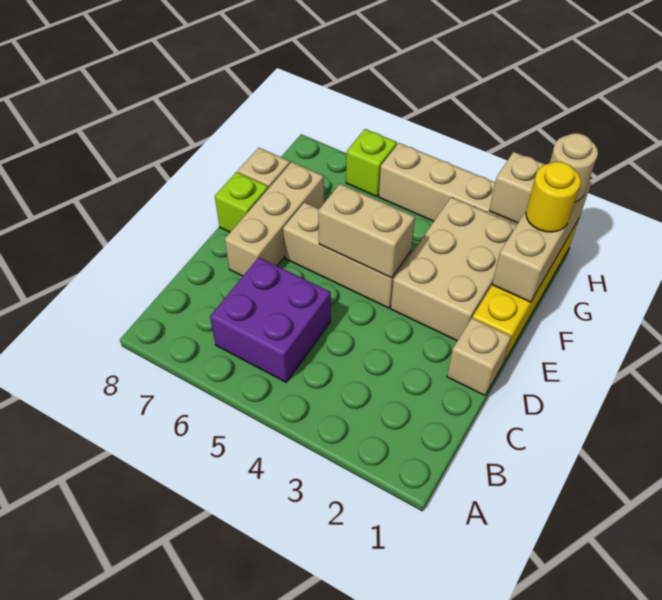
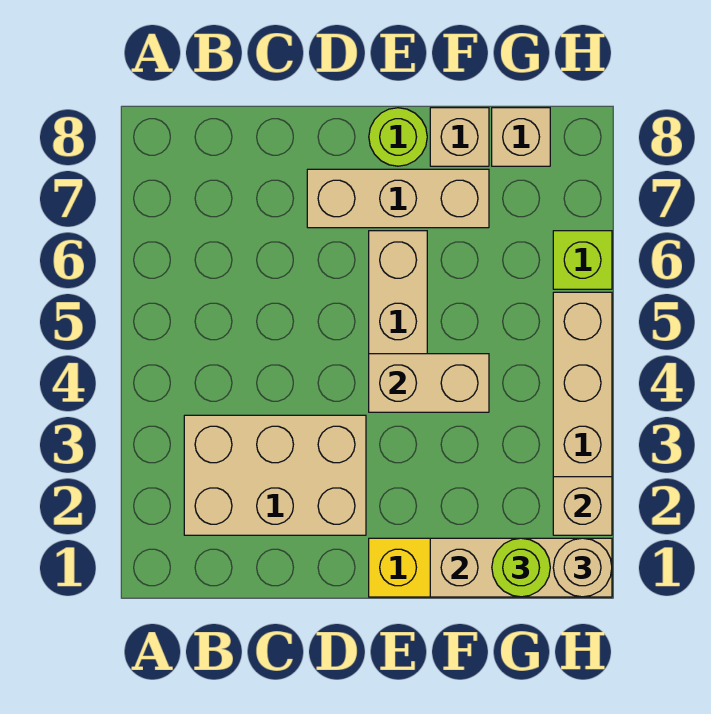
purple 2x2 brick [210,257,331,382] -> none
tan 1x1 brick [447,318,511,396] -> tan 1x1 brick moved to [492,108,550,166]
tan 2x3 brick [391,197,517,341] -> tan 2x3 brick moved to [184,415,366,535]
tan 1x2 brick [318,184,415,278] -> tan 1x2 brick turned to [369,354,489,412]
lime 1x1 brick [215,172,268,232] -> lime 1x1 round brick [369,108,427,166]
yellow 1x1 round brick [526,162,581,232] -> lime 1x1 round brick [492,538,550,597]

